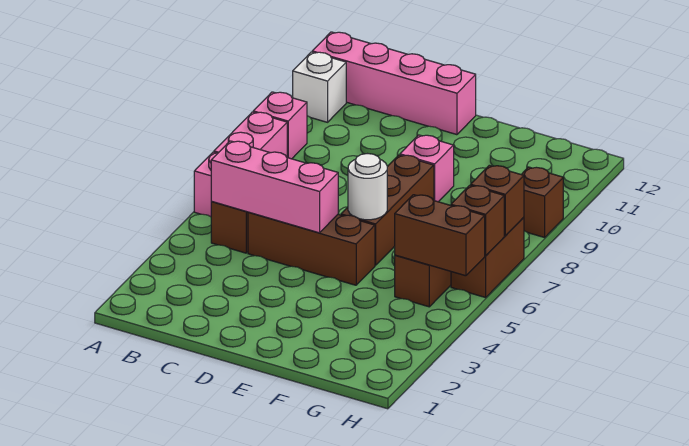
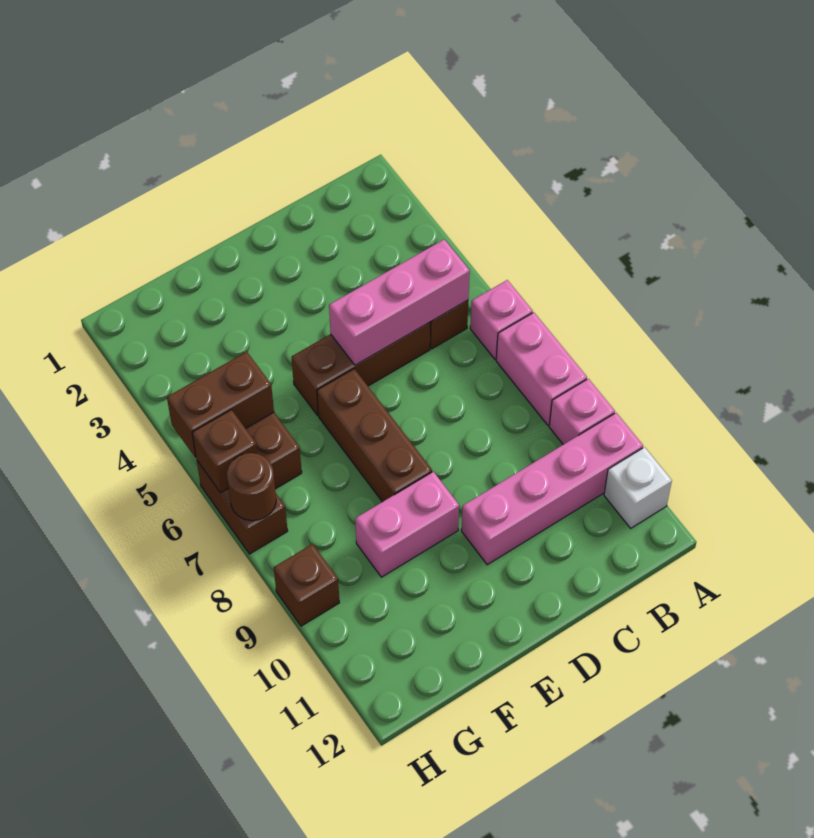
pink 1x4 brick [312,32,476,135] -> pink 1x4 brick moved to [461,413,643,565]
white 1x1 round brick [348,154,387,220] -> none
pink 1x1 brick [400,135,454,202] -> pink 1x2 brick [355,472,459,577]
brown 1x1 brick [471,165,524,236] -> brown 1x1 round brick [227,453,276,521]

